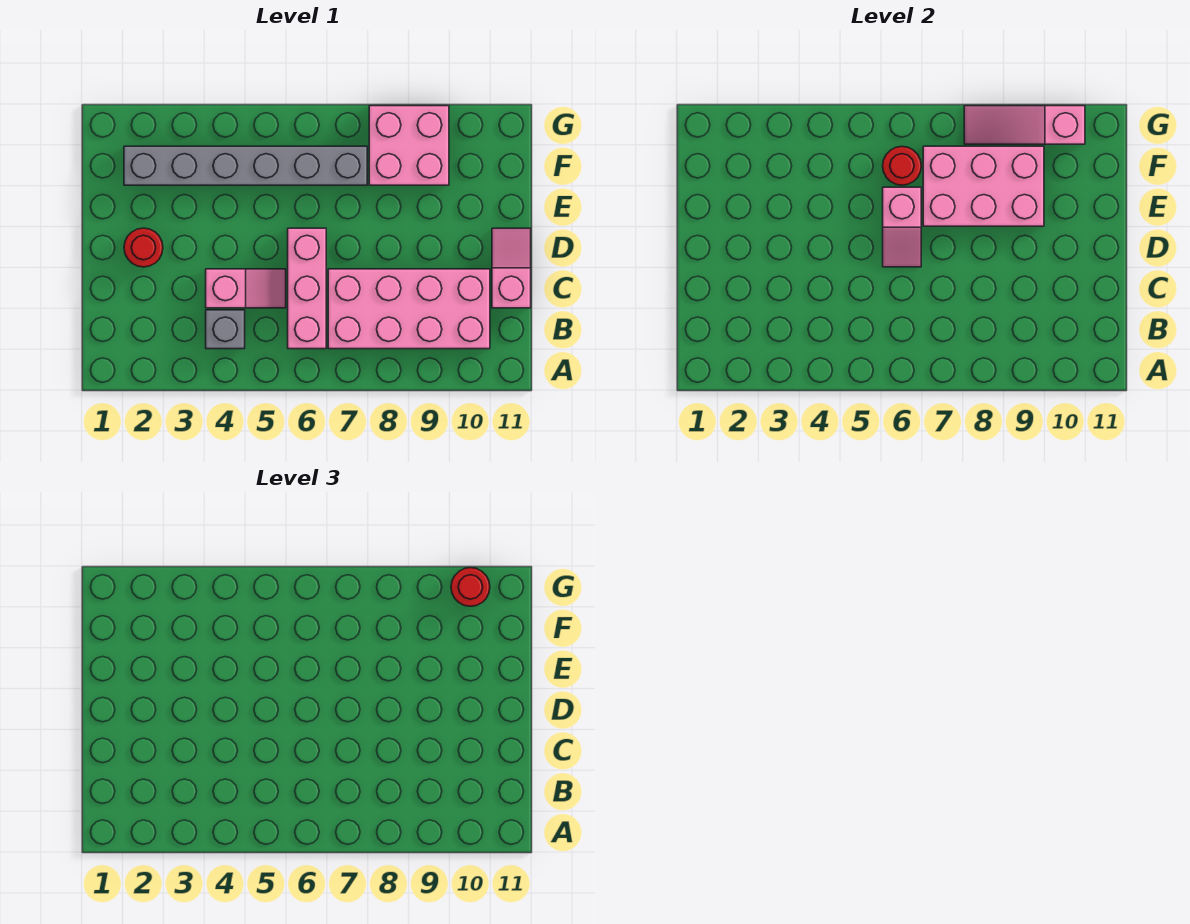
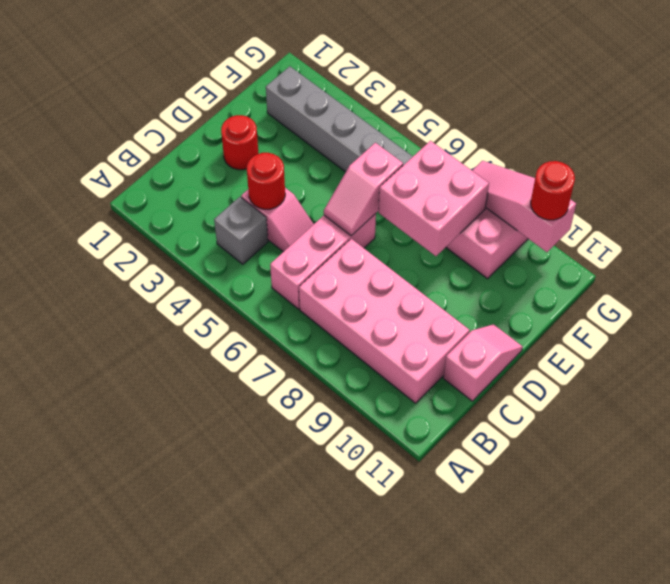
pink 2x3 brick [923,146,1044,226] -> pink 2x2 brick [379,141,489,256]
red 1x1 round brick [883,147,921,185] -> red 1x1 round brick moved to [247,153,285,209]

